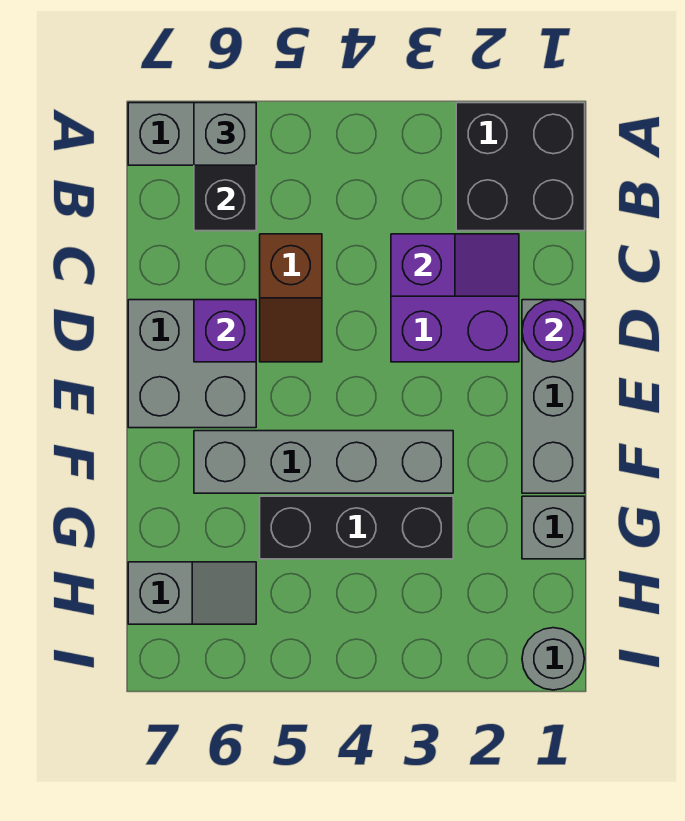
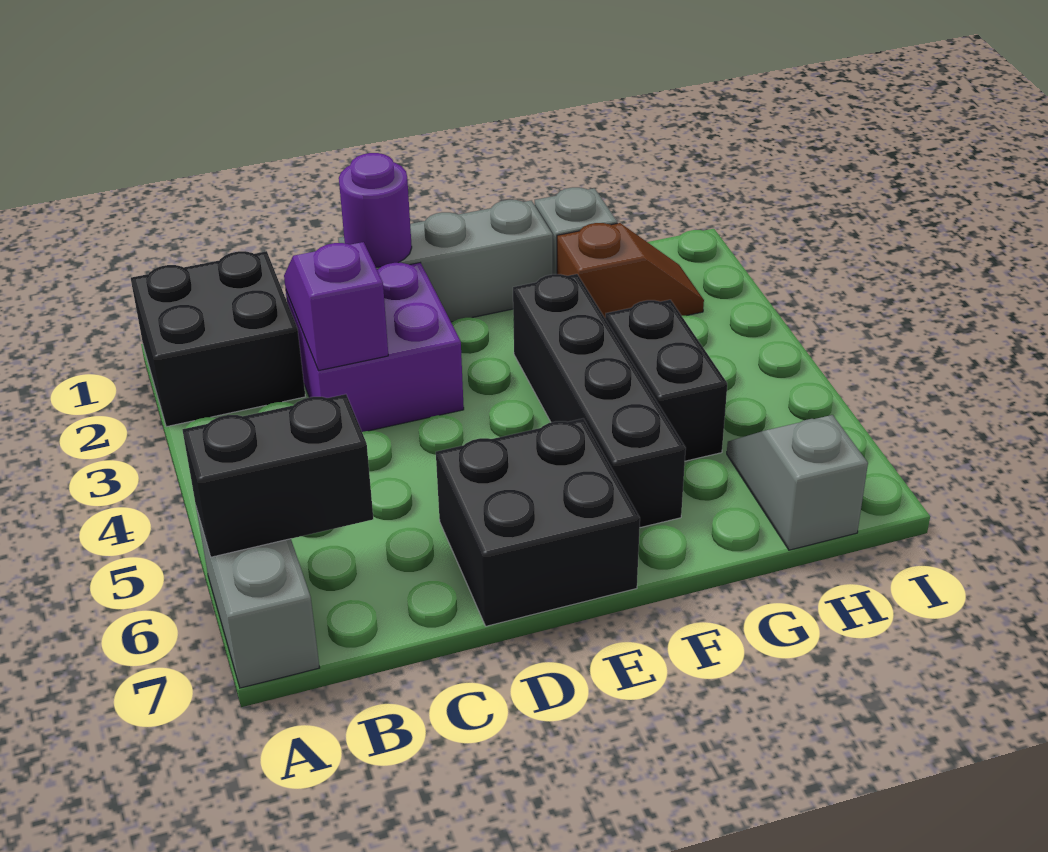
grey 1x1 brick [194,103,256,165] -> none
brown 1x2 slope [260,234,322,362] -> brown 1x2 slope moved to [557,223,704,318]
grey 2x2 brick [128,300,256,428] -> black 2x2 brick [436,418,640,626]
purple 1x1 brick [194,300,256,362] -> none
grey 1x4 brick [194,431,453,493] -> black 1x4 brick [513,274,686,528]
black 1x3 brick [260,496,453,559] -> black 1x2 brick [605,300,727,461]
grey 1x1 round brick [522,628,584,690] -> none

